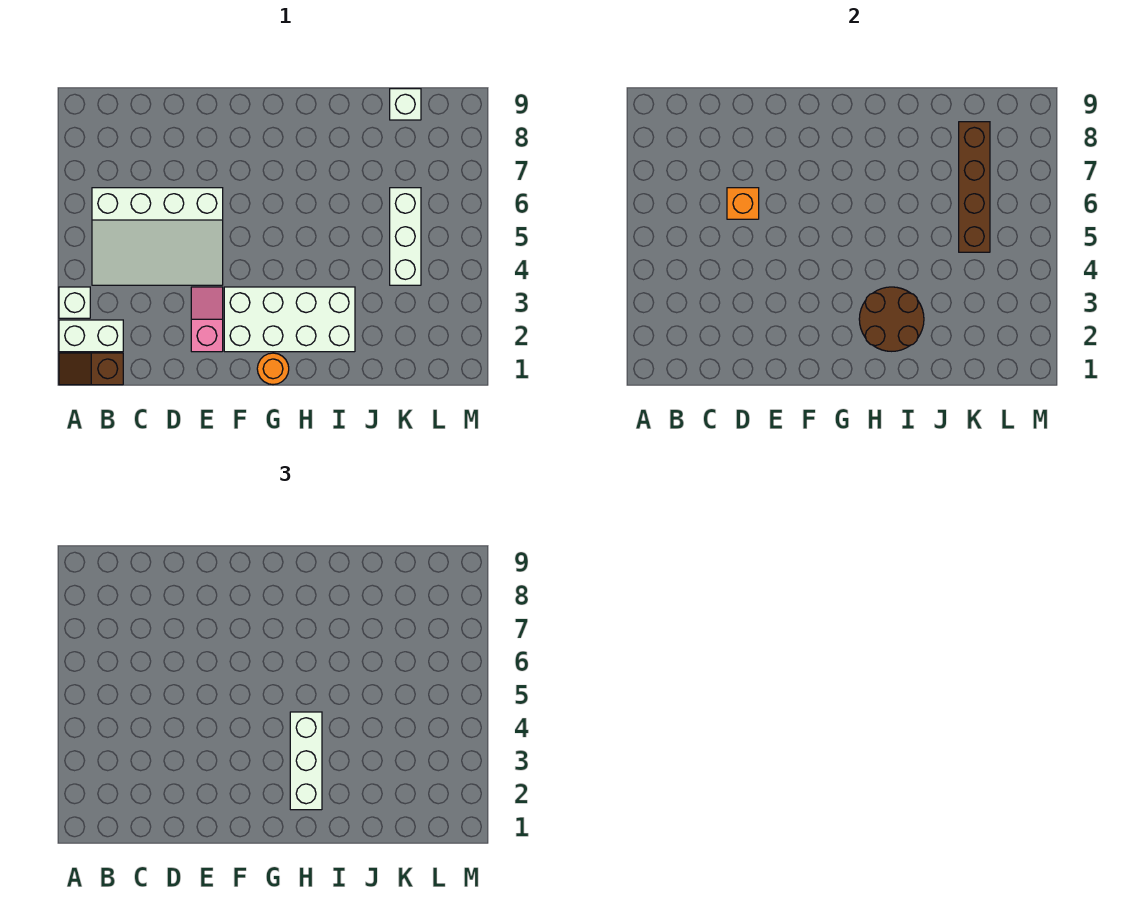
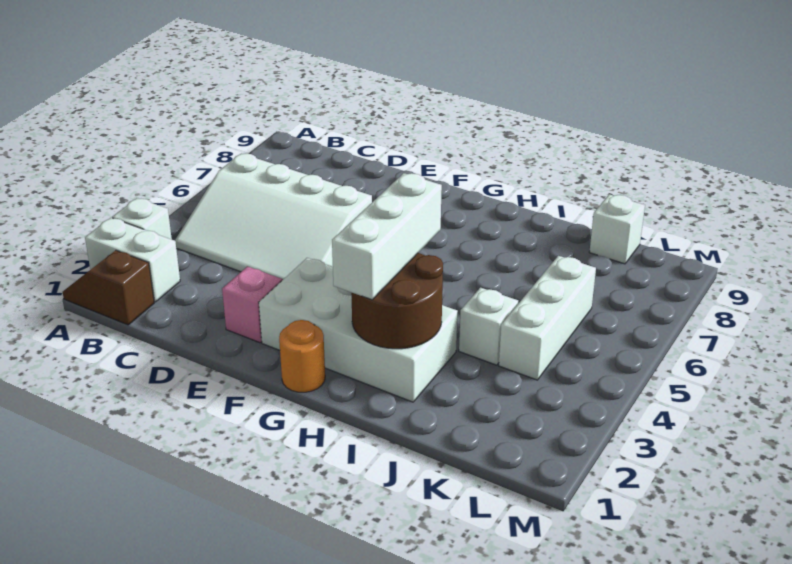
orange 1x1 brick [727,188,759,219] -> none
none -> white 1x1 brick [459,288,518,365]
brown 1x4 brick [959,122,990,252] -> none

